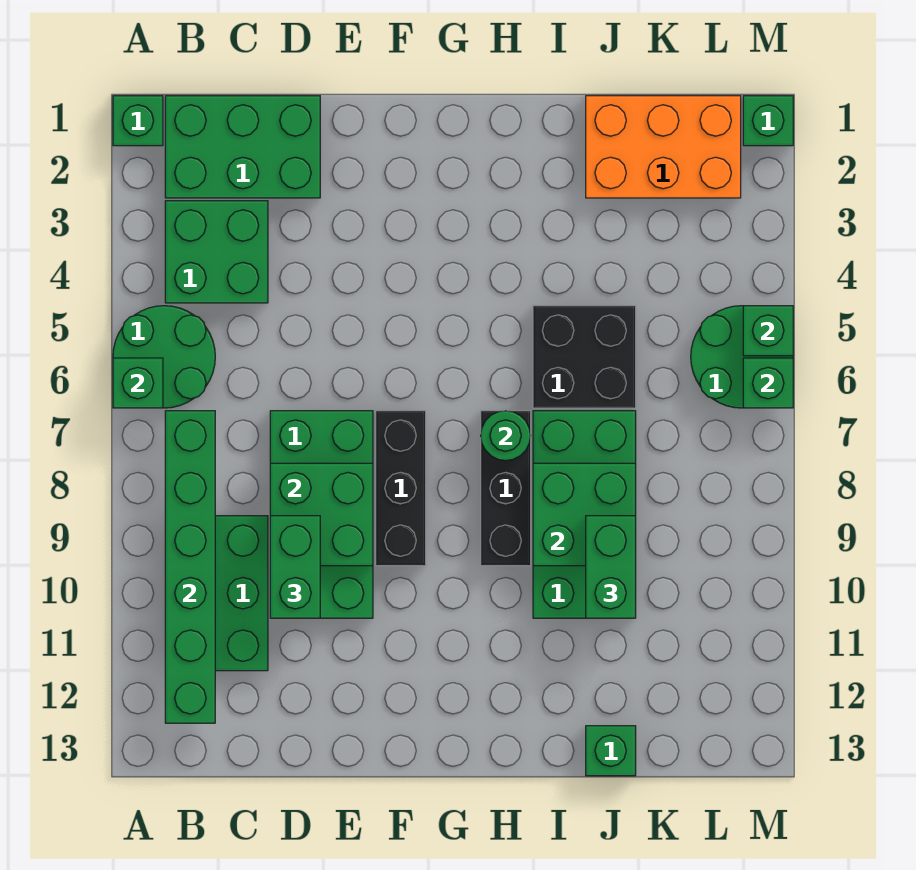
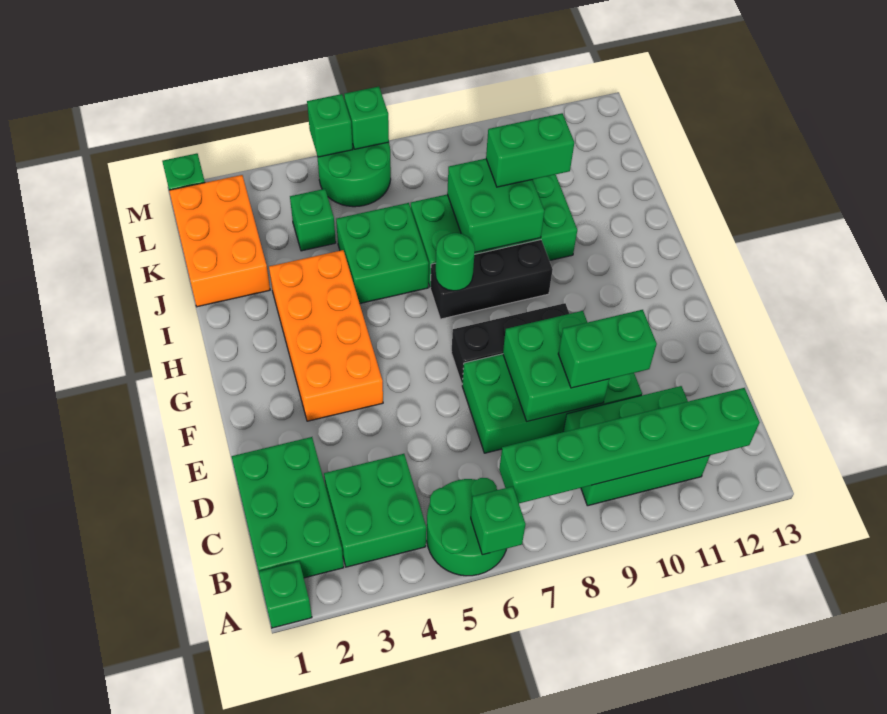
none -> orange 2x4 brick [269,250,383,421]
black 2x2 brick [533,306,636,408] -> green 2x2 brick [336,203,429,303]
green 1x1 brick [586,726,636,776] -> green 1x1 brick moved to [290,189,336,251]

